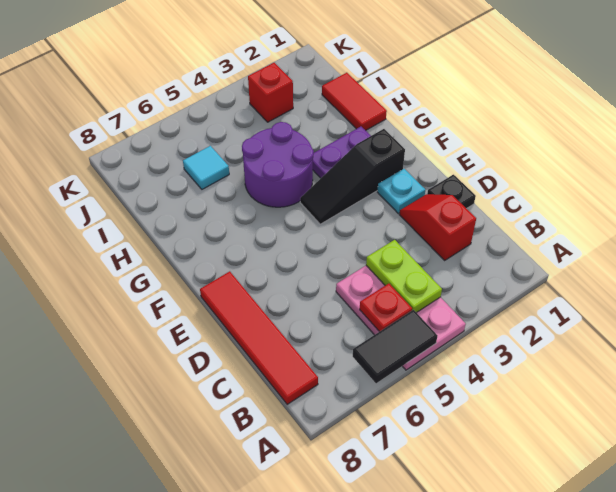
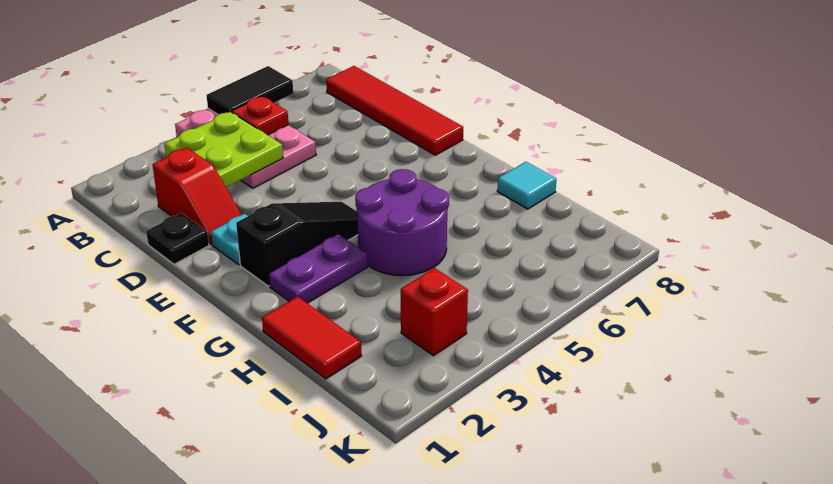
lime 1x2 plate [366,240,442,313] -> lime 2x2 plate [164,112,283,187]
cyan 1x1 tile [183,146,229,189] -> cyan 1x1 tile moved to [497,162,556,209]

